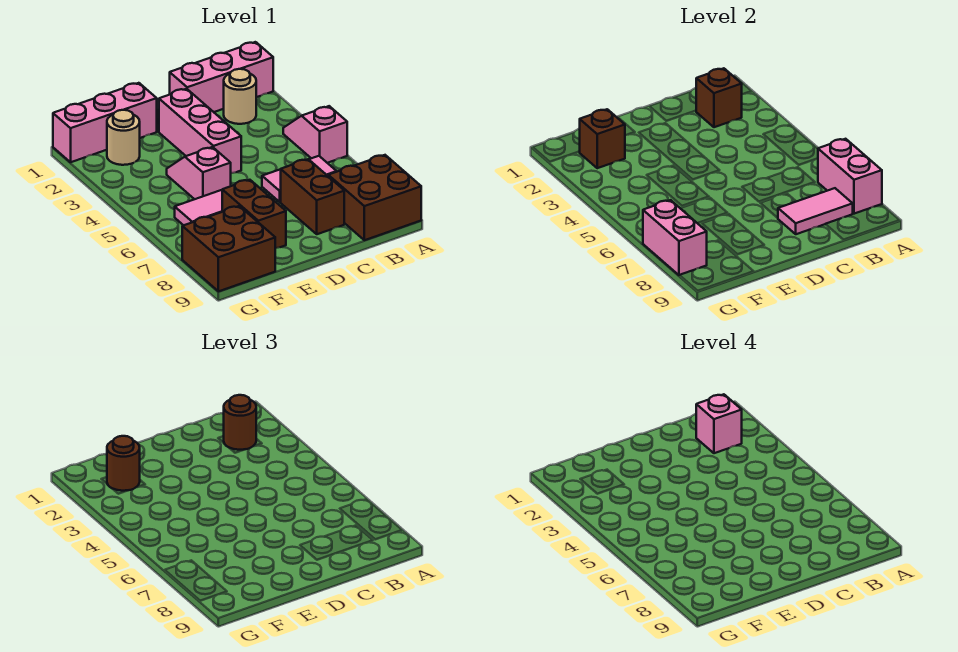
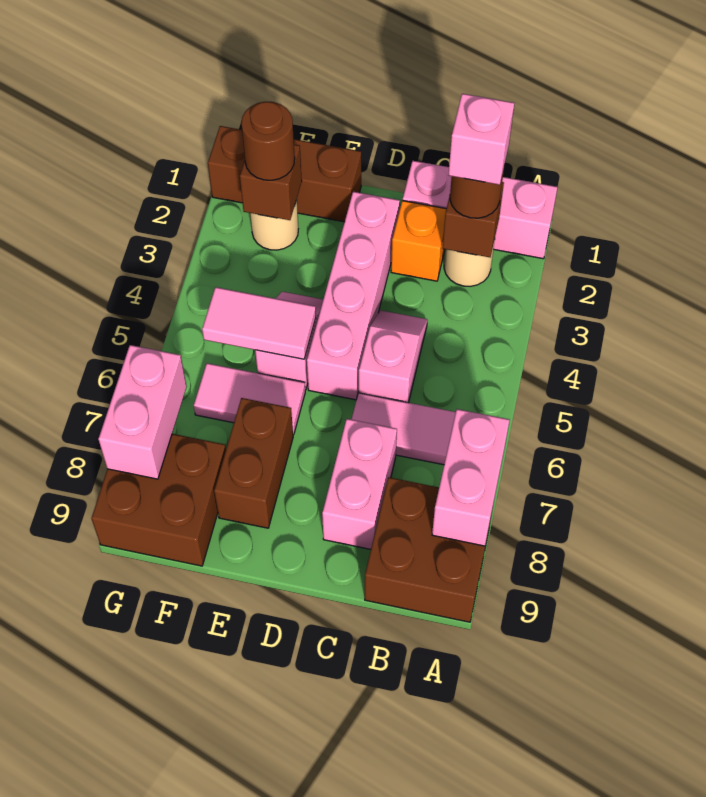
pink 1x2 slope [283,106,347,163] -> pink 1x2 slope moved to [359,310,427,403]
pink 1x2 tile [778,188,853,234] -> pink 1x2 tile moved to [202,287,316,359]
none -> orange 1x1 brick [391,201,446,281]
brown 1x2 brick [281,159,344,234] -> pink 1x2 brick [322,419,397,549]
pink 1x3 brick [159,89,241,173] -> pink 1x4 brick [307,192,400,400]
pink 1x3 brick [53,83,157,162] -> brown 1x3 brick [208,126,361,222]

